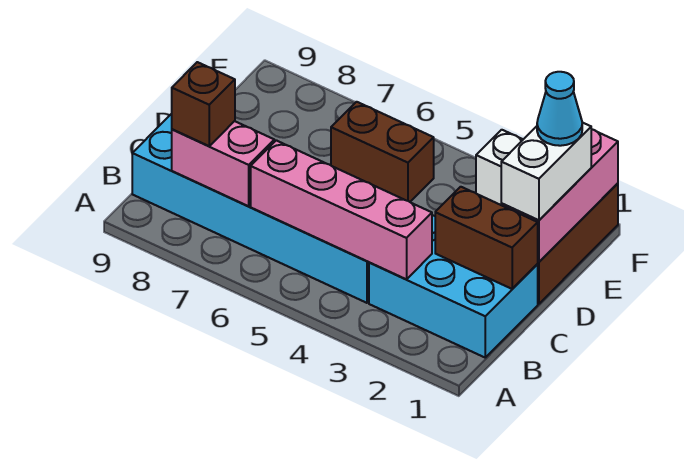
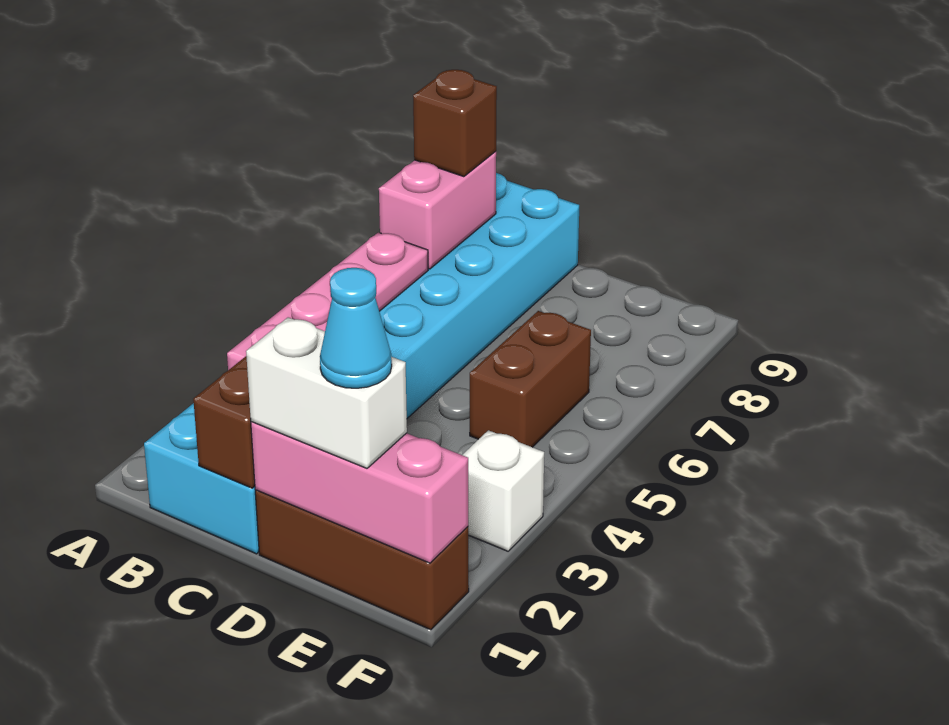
pink 1x4 brick [251,140,432,279] -> pink 1x4 plate [227,232,428,370]

